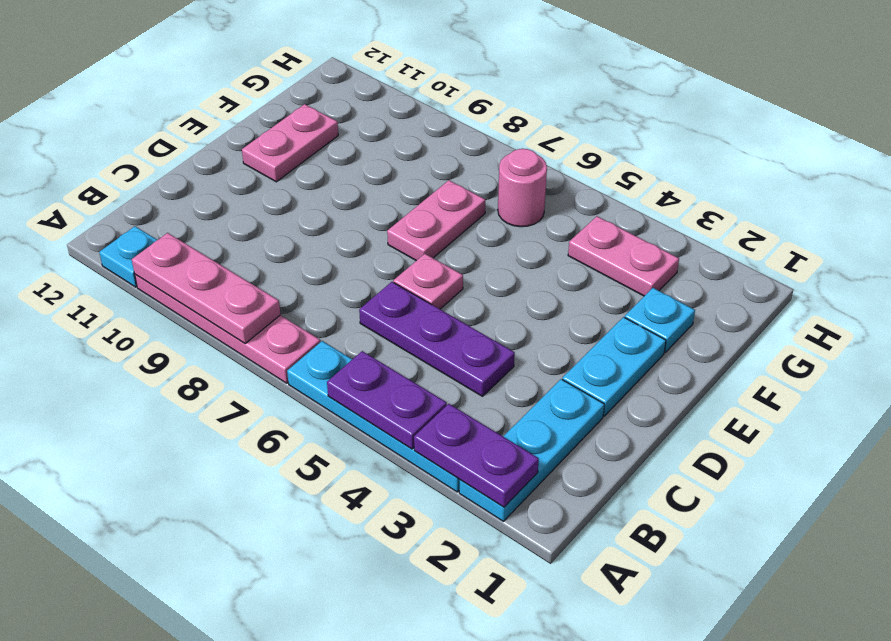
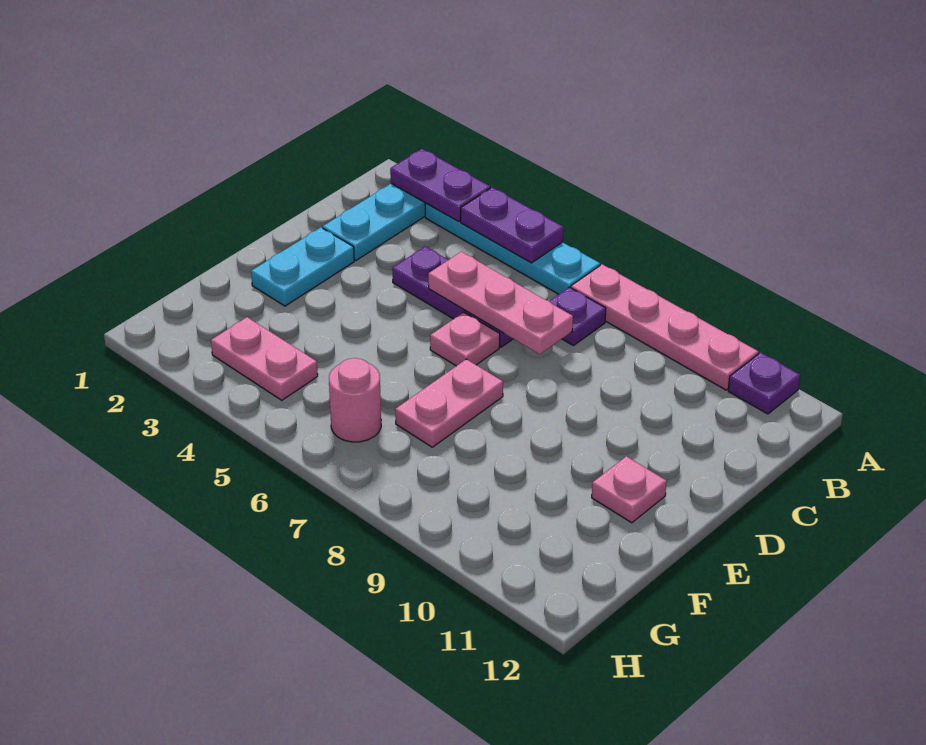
pink 1x3 plate [132,233,280,343] -> pink 1x3 plate moved to [428,252,573,354]
cyan 1x1 plate [99,226,157,287] -> purple 1x1 plate [728,353,800,414]
none -> purple 1x1 plate [549,287,606,346]
pink 1x2 plate [242,104,338,182] -> pink 1x1 plate [592,456,667,523]
cyan 1x1 plate [625,288,695,352] -> none

